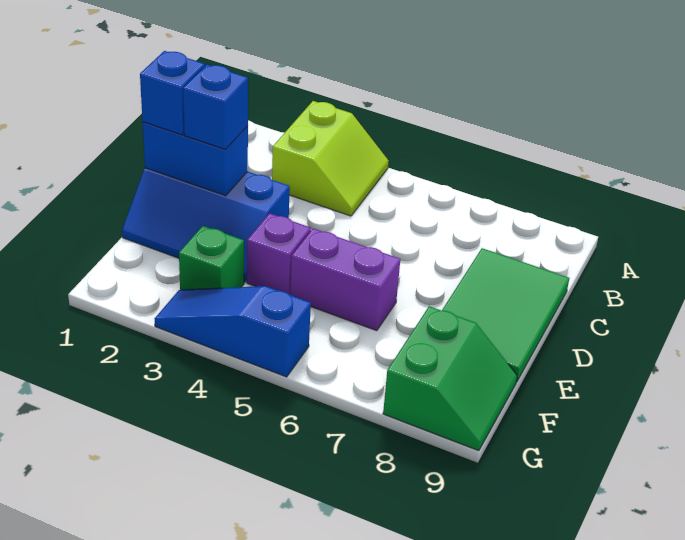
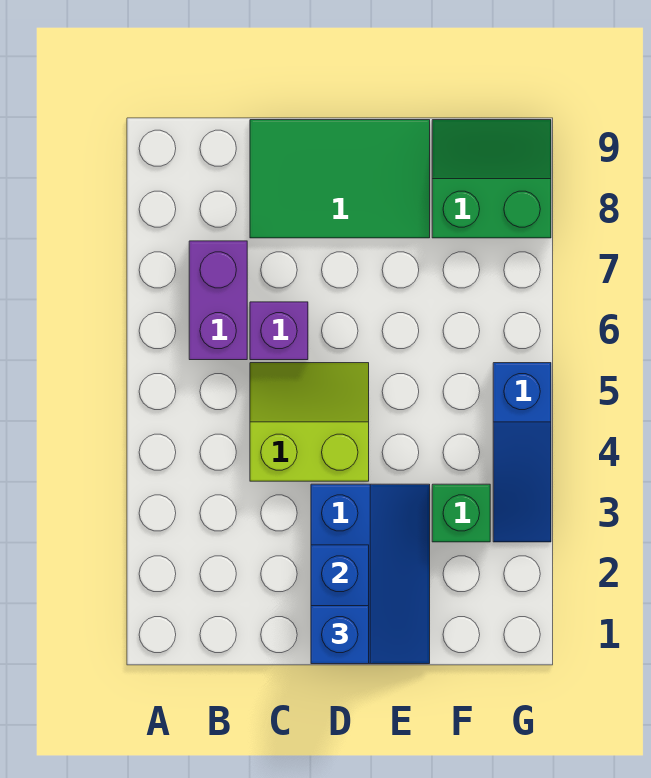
lime 2x2 slope [272,101,389,216] -> lime 2x2 slope moved to [250,363,369,481]
blue 1x1 brick [183,64,248,150] -> none
purple 1x1 brick [247,213,311,295] -> purple 1x1 brick moved to [250,302,308,360]
purple 1x2 brick [290,228,400,331] -> purple 1x2 brick moved to [189,241,247,360]

